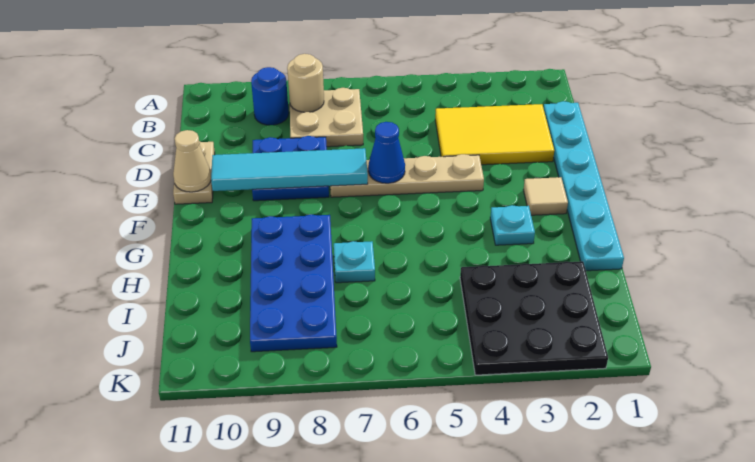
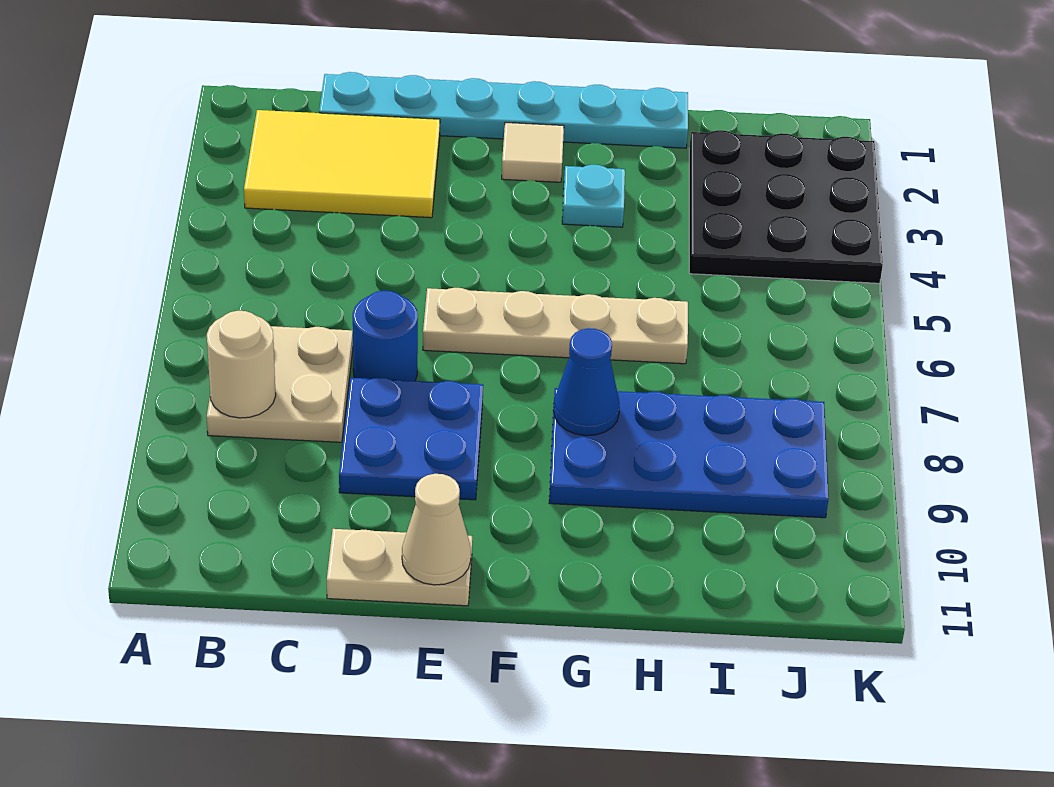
blue 1x1 round brick [251,67,289,125] -> blue 1x1 round brick moved to [353,291,418,381]
yellow 2x3 tile [435,104,554,165] -> yellow 2x3 tile turned to [244,110,440,218]
tan 1x4 plate [330,154,484,197] -> tan 1x4 plate turned to [423,288,688,364]
blue 1x1 cone [368,122,405,183] -> blue 1x1 cone moved to [554,328,620,436]
cyan 1x4 tile [211,148,368,191] -> none
cyan 1x1 plate [334,241,375,283] -> none

